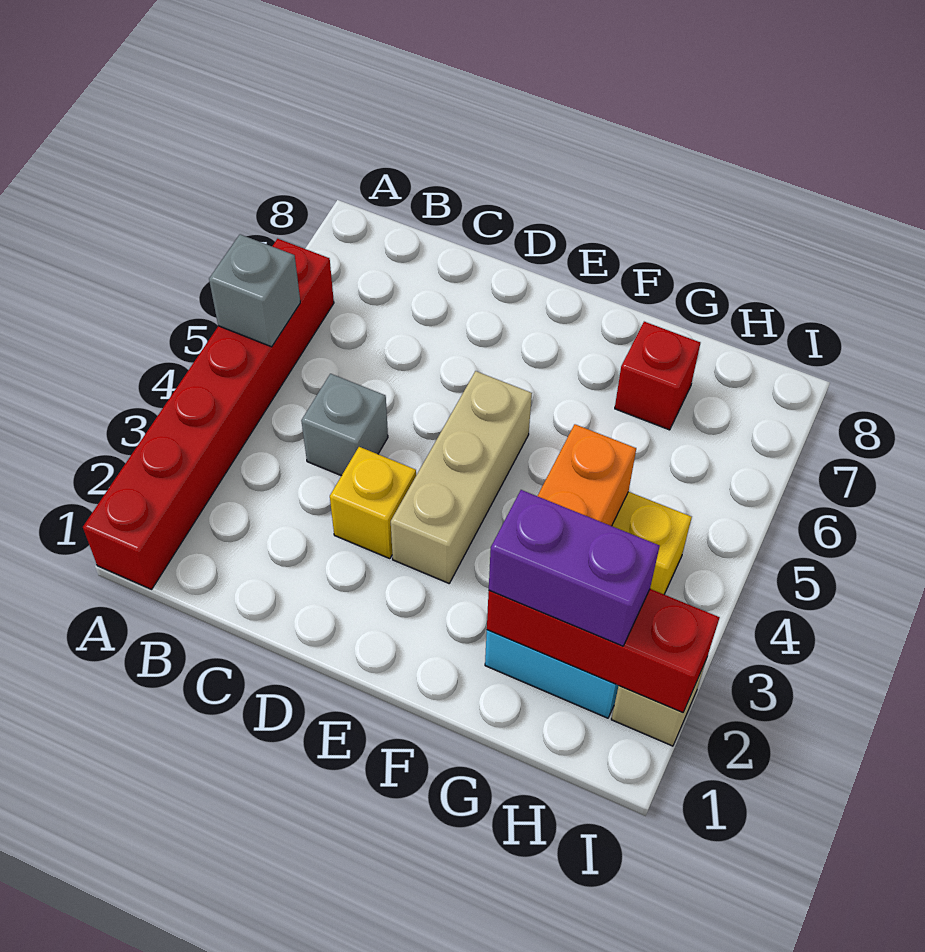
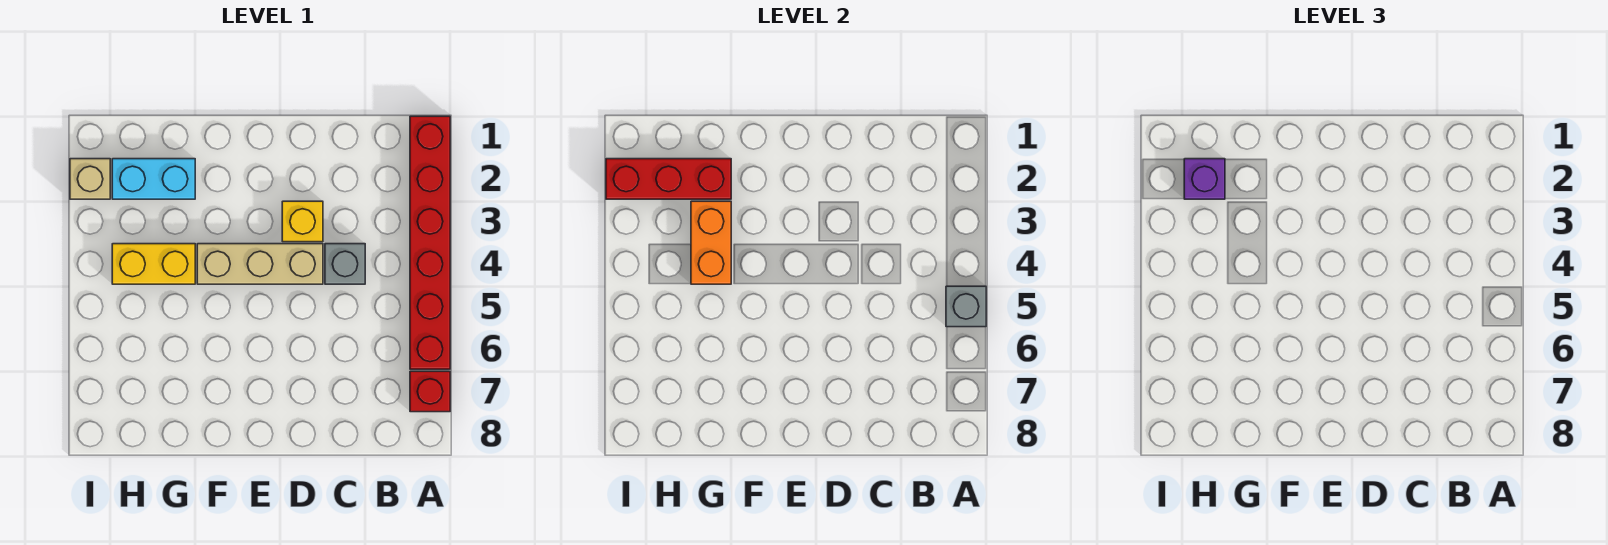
tan 1x3 brick [391,371,532,583] -> tan 1x3 brick turned to [197,244,323,284]
purple 1x2 brick [489,490,659,646] -> purple 1x1 brick [1184,159,1225,199]
red 1x1 brick [615,322,700,430] -> red 1x1 brick moved to [410,371,450,412]

